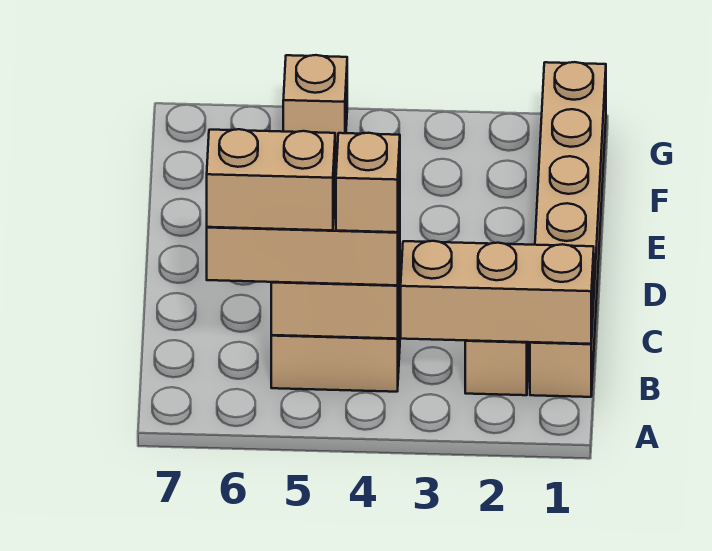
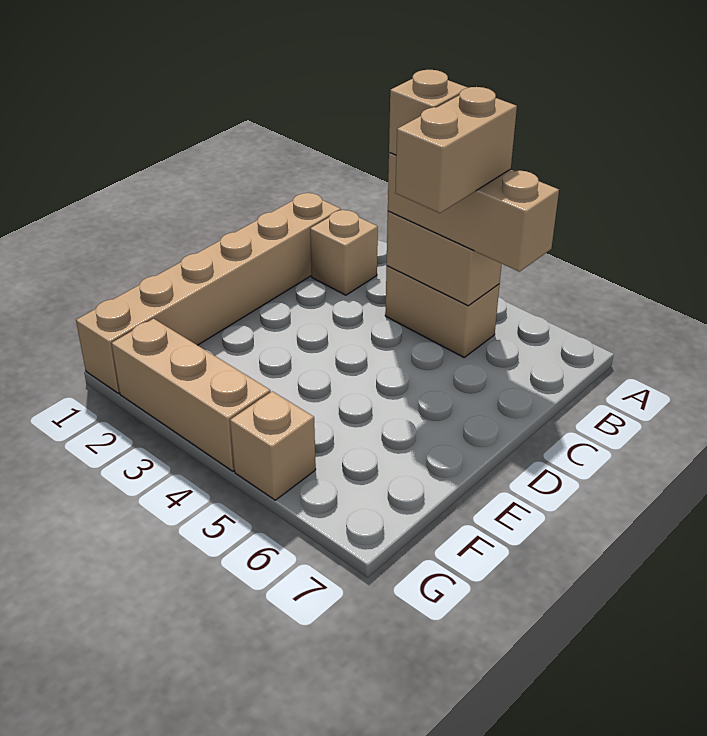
tan 1x3 brick [401,241,594,344] -> tan 1x3 brick moved to [112,319,270,471]
tan 1x2 brick [207,129,335,230] -> tan 1x2 brick turned to [395,87,517,213]

